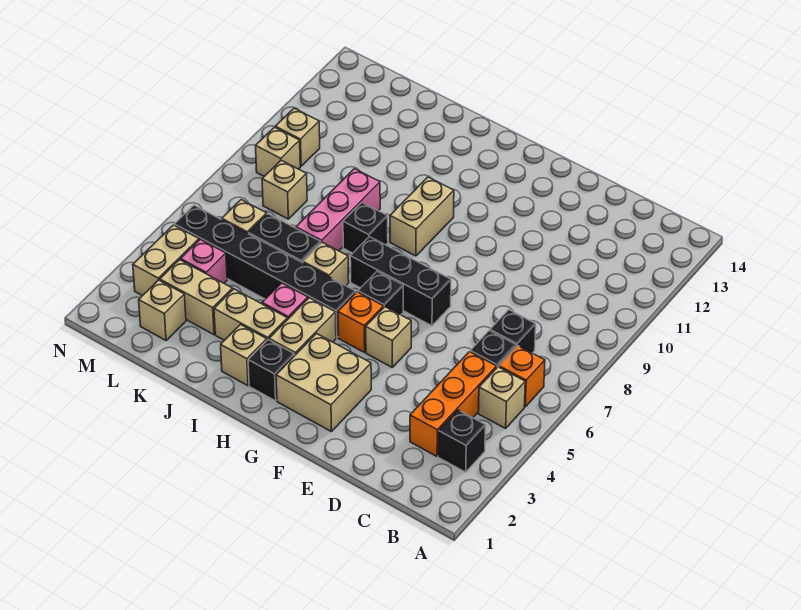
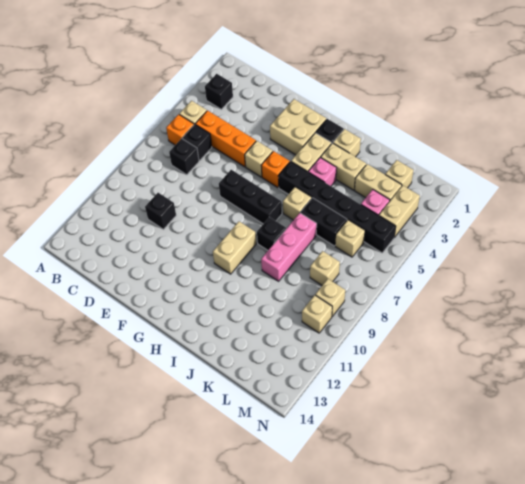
orange 1x3 brick [410,352,497,456] -> orange 1x3 brick turned to [195,111,256,167]
black 1x1 brick [358,271,403,315] -> black 1x1 brick moved to [145,193,176,229]

